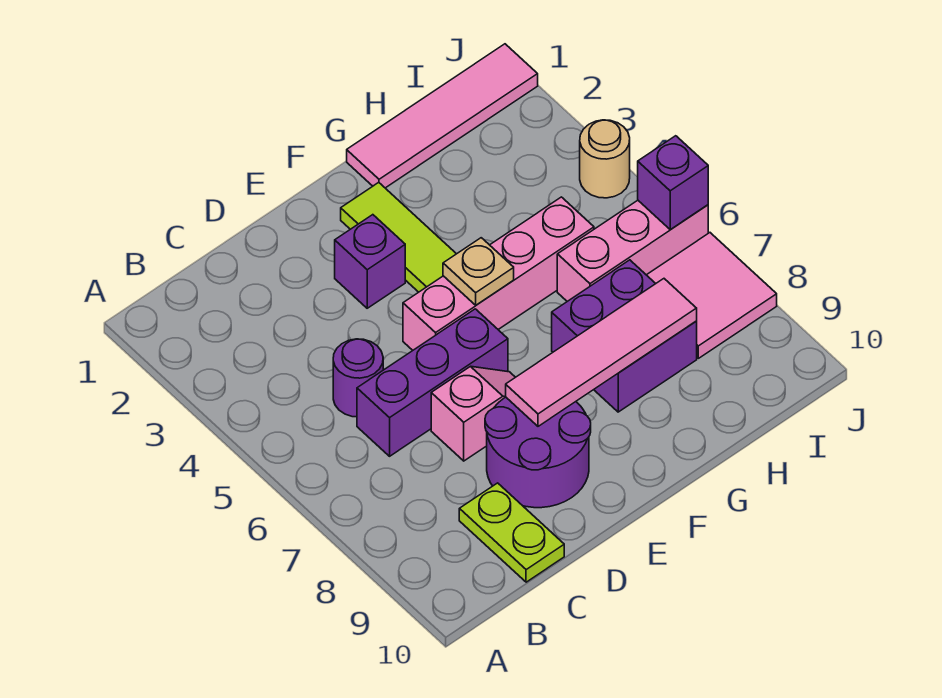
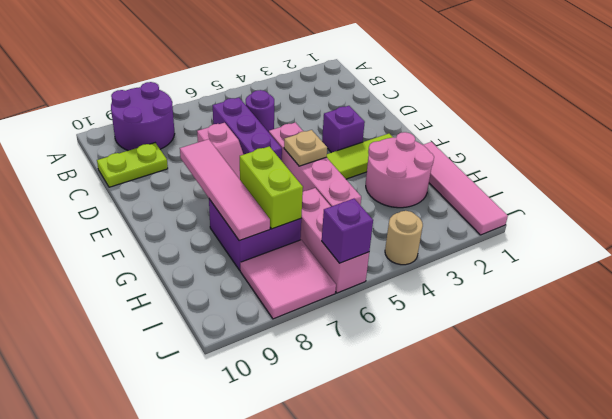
purple 2x2 round brick [485,397,591,508] -> purple 2x2 round brick moved to [111,82,174,151]
none -> pink 2x2 round brick [366,132,434,208]
none -> lime 1x2 brick [240,146,303,229]

